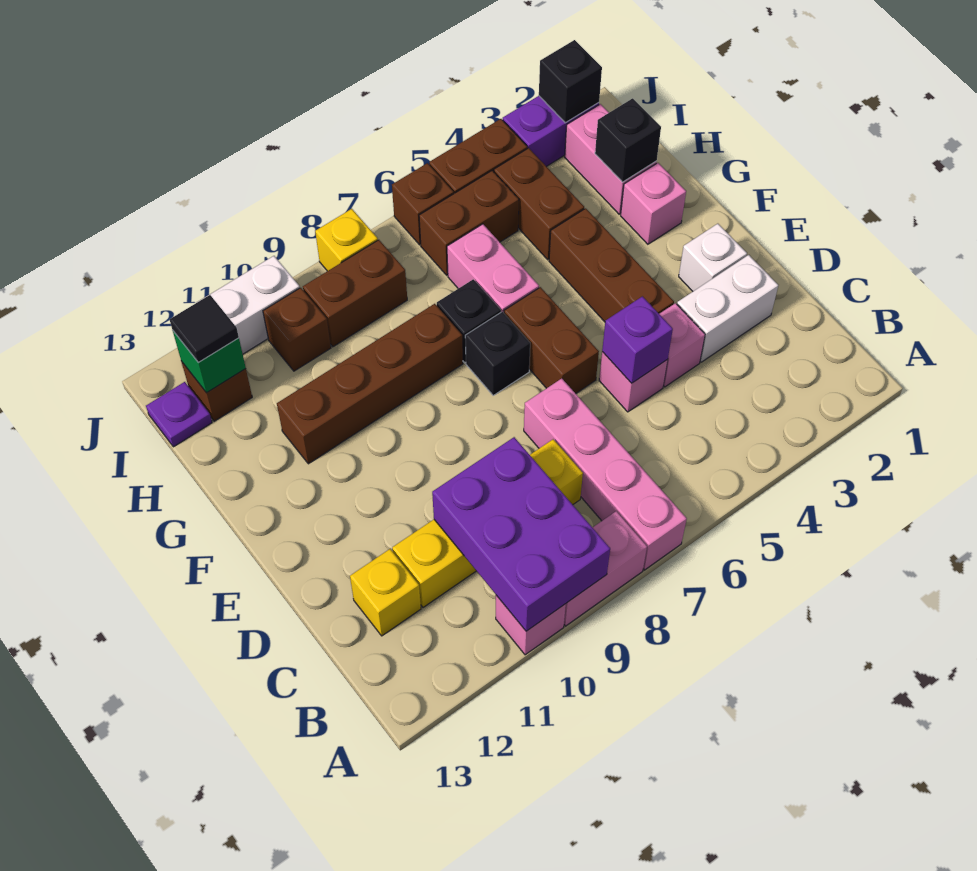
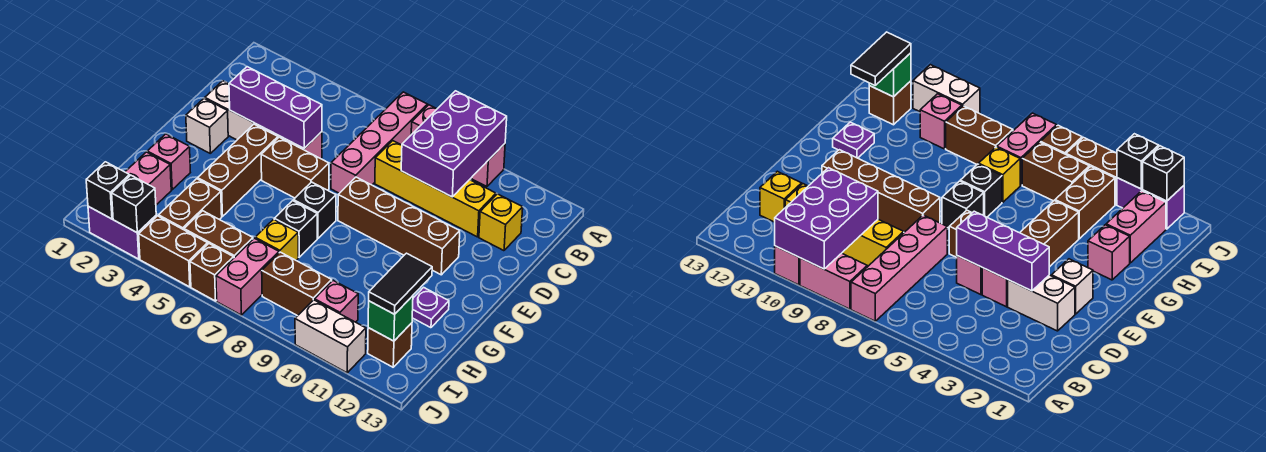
purple 1x1 brick [602,296,673,383] -> purple 1x3 brick [229,67,322,148]
brown 1x2 brick [504,287,599,394] -> brown 1x2 brick turned to [261,137,329,198]
pink 1x2 brick [447,224,539,313] -> pink 1x2 brick moved to [216,238,279,315]
brown 1x4 brick [277,304,463,464] -> brown 1x4 brick moved to [338,177,460,275]
black 1x1 brick [595,98,661,182] -> black 1x1 brick moved to [112,175,156,233]
brown 1x1 brick [263,288,331,371] -> pink 1x1 brick [315,280,358,322]
black 1x1 tile [170,295,239,363] -> black 1x2 tile [369,253,432,314]
purple 1x1 plate [146,382,212,447] -> purple 1x1 plate moved to [412,287,449,328]
yellow 1x1 brick [315,209,378,271] -> yellow 1x1 brick moved to [255,219,298,260]

